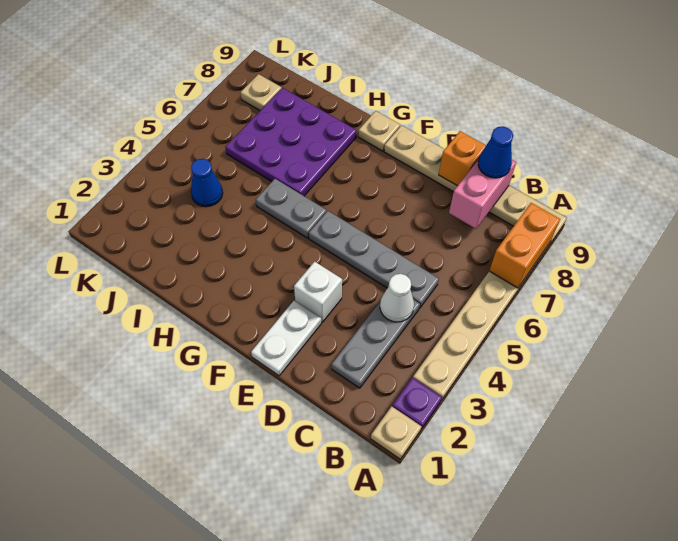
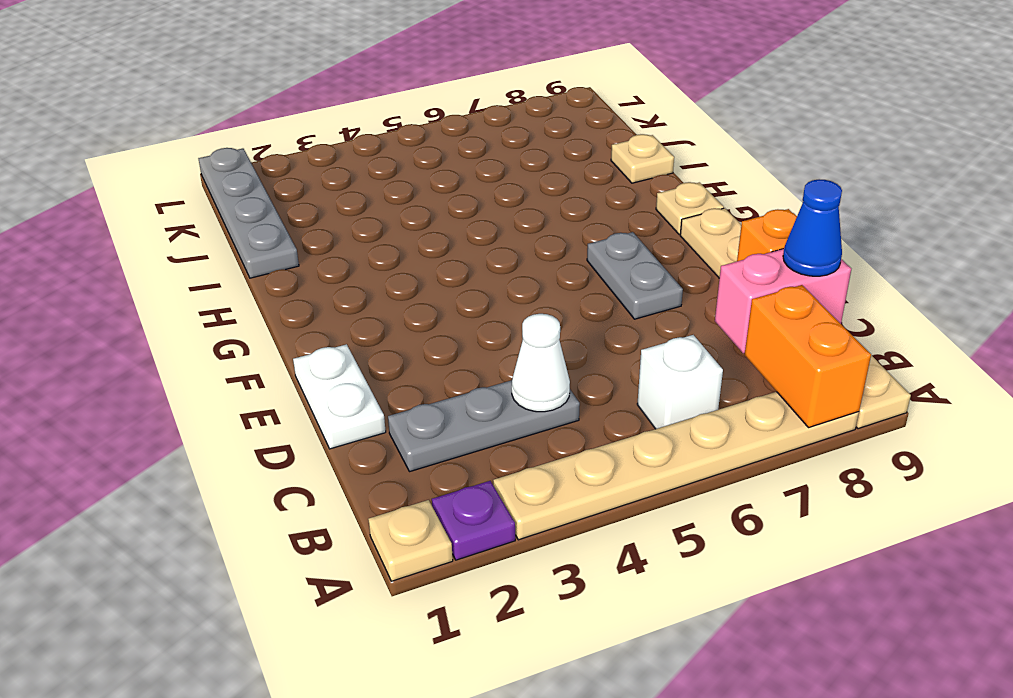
orange 1x2 brick [489,203,560,288] -> orange 1x2 brick turned to [745,285,871,427]
grey 1x4 plate [309,211,439,308] -> grey 1x4 plate moved to [198,148,299,278]
white 1x2 plate [251,301,321,376] -> white 1x2 plate turned to [293,344,386,449]
white 1x1 brick [294,262,342,322] -> white 1x1 brick moved to [637,335,723,429]
grey 1x2 plate [256,179,326,238] -> grey 1x2 plate moved to [587,232,683,319]
purple 3x3 plate [225,88,357,196] -> none
blue 1x1 cone [191,159,223,207] -> none
tan 1x1 plate [241,74,282,110] -> tan 1x1 plate moved to [611,134,674,183]

